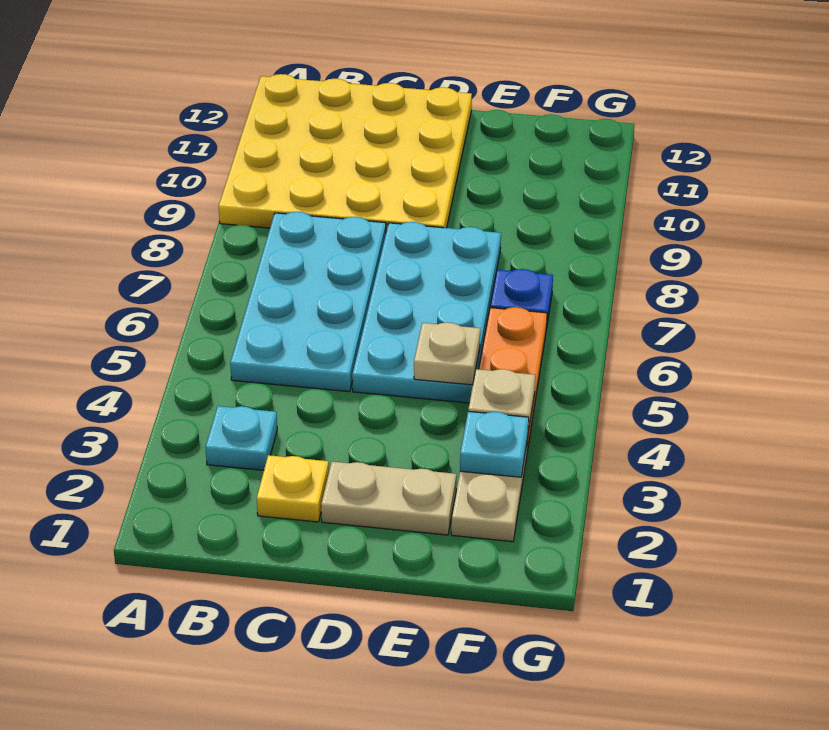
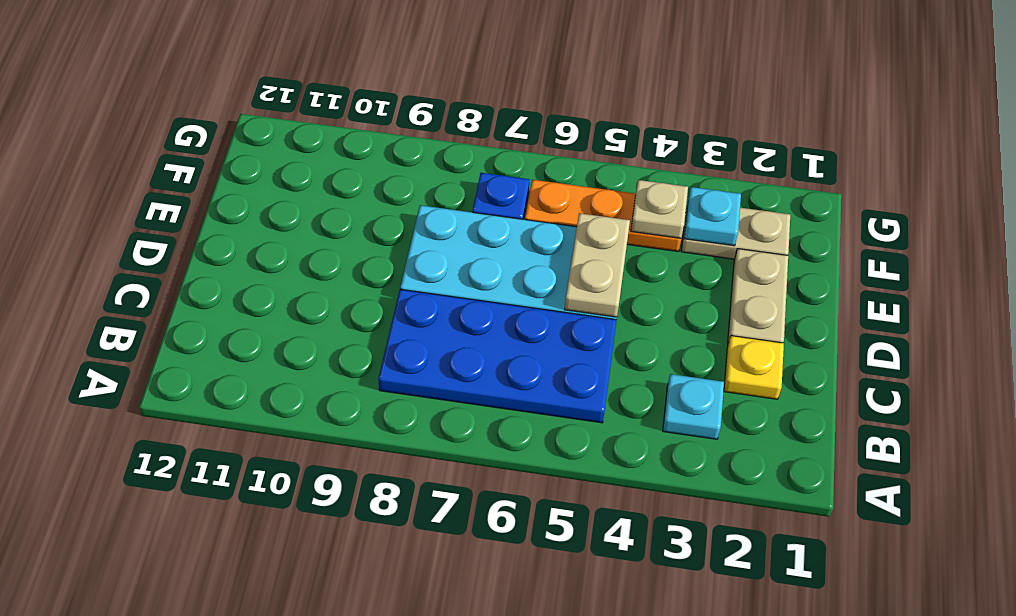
yellow 4x4 plate [219,74,472,232] -> none
cyan 2x4 plate [230,212,386,392] -> blue 2x4 plate [378,289,617,423]
tan 1x1 plate [414,322,480,385] -> tan 1x2 plate [564,213,630,317]

